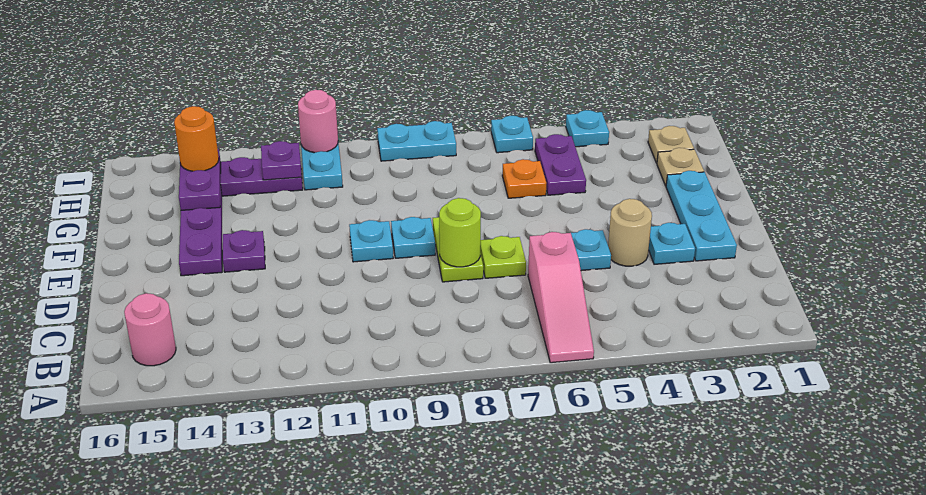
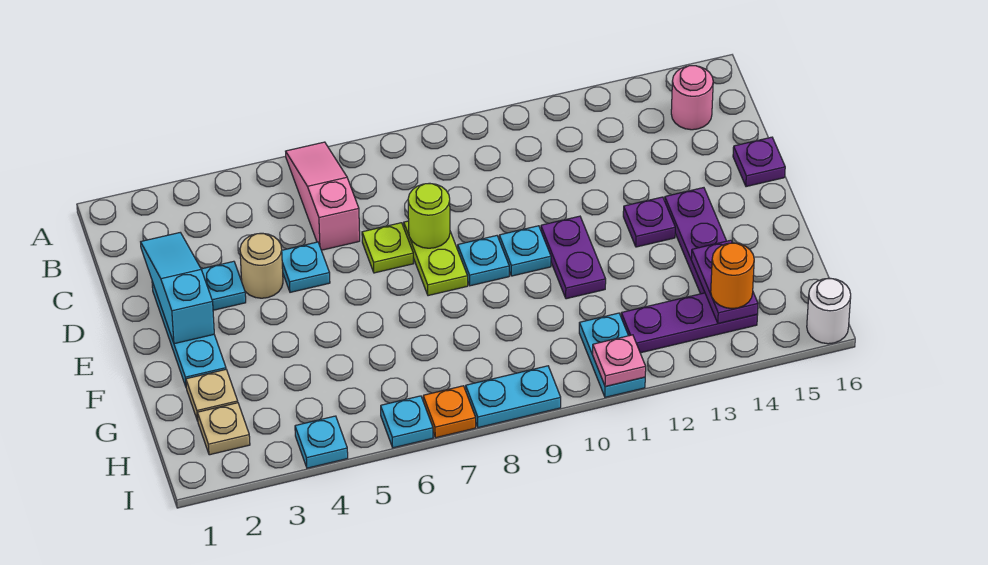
none -> cyan 1x3 slope [141,233,214,344]
purple 1x2 plate [535,134,586,195] -> purple 1x2 plate moved to [541,216,606,299]
orange 1x1 plate [502,159,546,198] -> orange 1x1 plate moved to [423,386,476,438]
purple 1x1 plate [261,141,302,180] -> purple 1x1 plate moved to [733,137,785,187]
pink 1x1 round brick [298,90,338,153] -> pink 1x1 plate [593,335,646,387]
none -> white 1x1 round brick [807,278,851,344]

